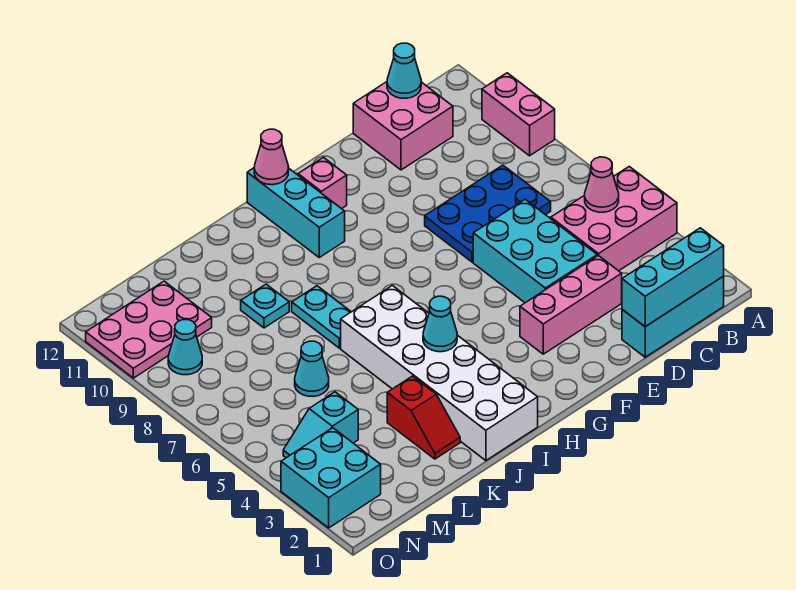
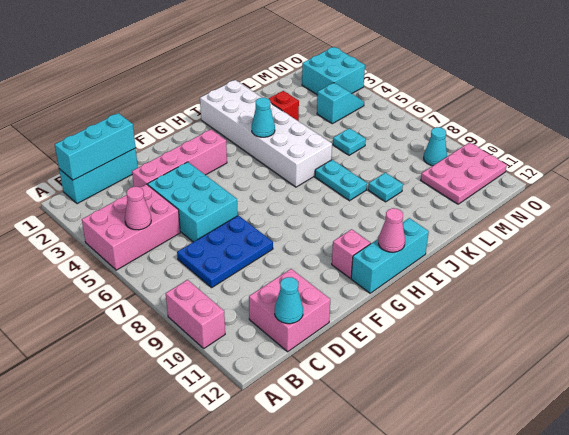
pink 1x3 brick [520,256,622,354] -> pink 1x4 brick [132,130,227,187]
cyan 1x3 brick [247,168,345,257] -> cyan 1x3 brick turned to [351,218,429,293]
cyan 1x1 cone [295,341,329,397] -> cyan 1x1 plate [333,128,366,155]

